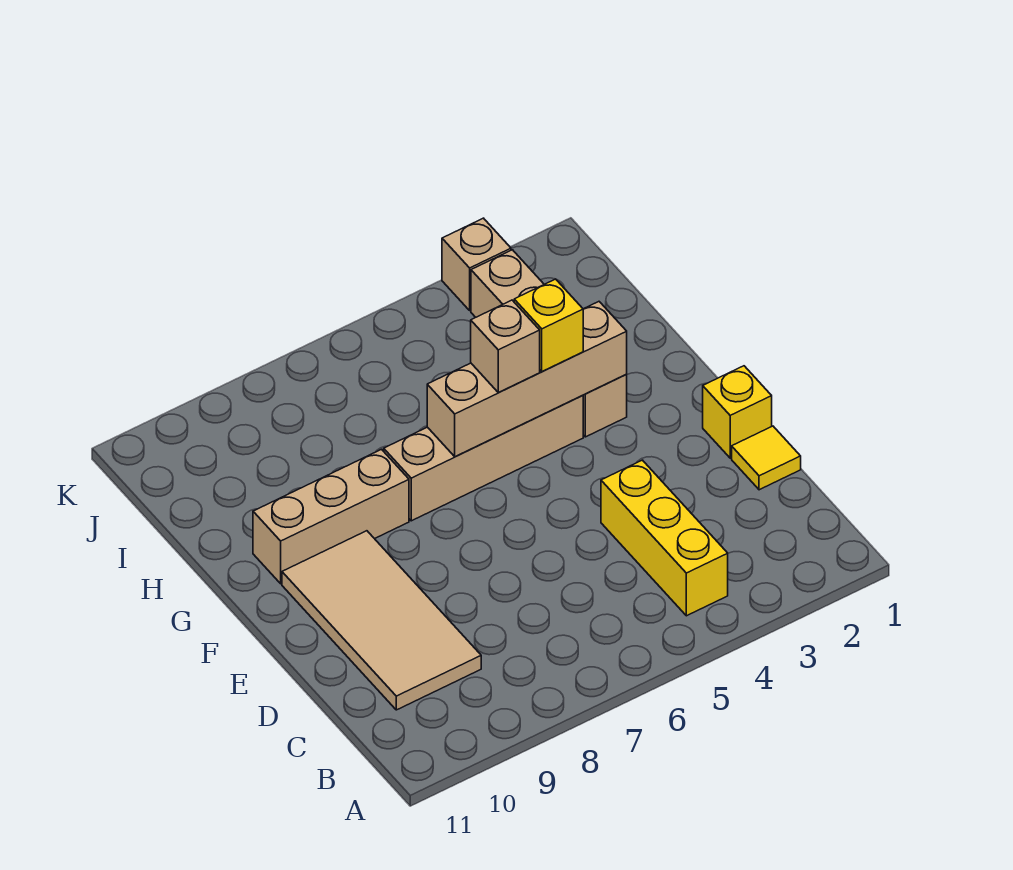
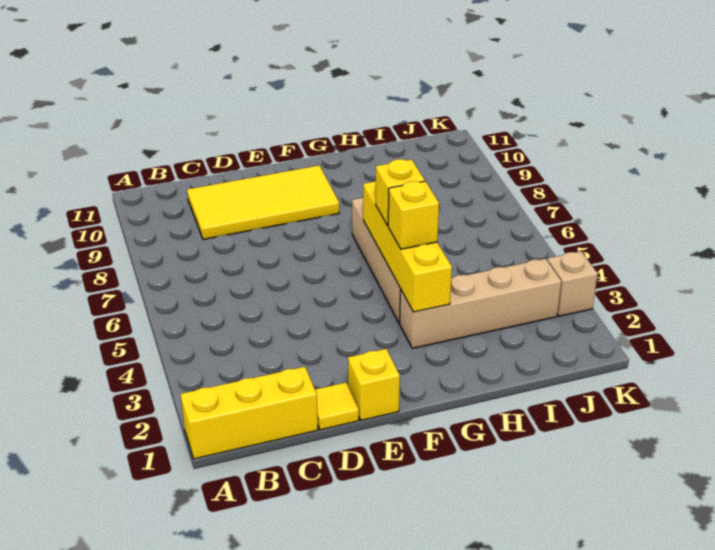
yellow 1x3 brick [601,460,728,616] -> yellow 1x3 brick moved to [181,367,318,459]
tan 2x4 tile [282,531,481,710] -> yellow 2x4 tile [187,165,339,240]
tan 1x4 brick [427,302,627,457] -> yellow 1x4 brick [363,181,452,312]
tan 1x1 brick [471,300,540,392] -> yellow 1x1 brick [376,159,425,226]
tan 1x3 brick [253,449,409,584] -> none

